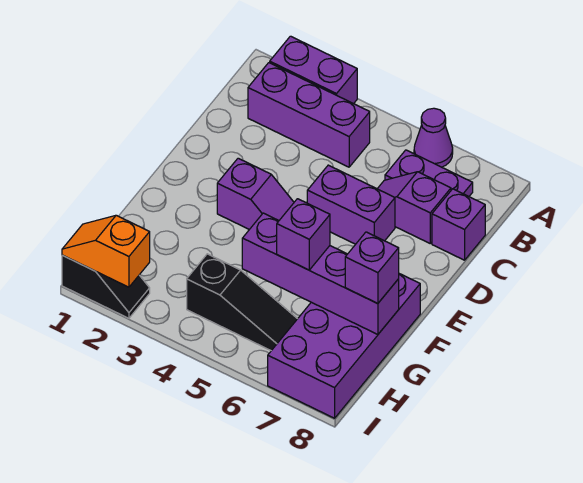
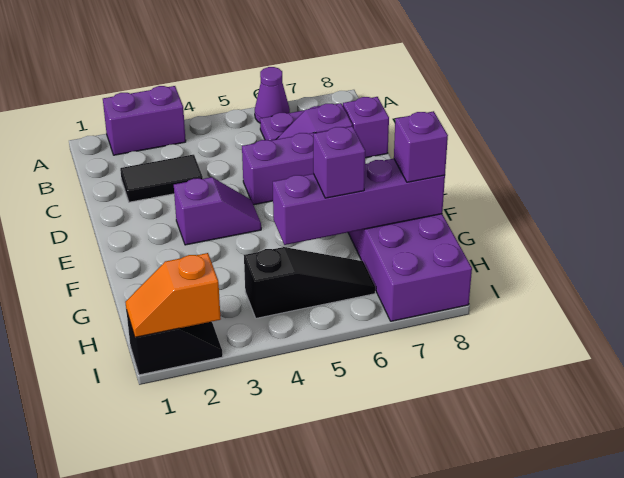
purple 1x3 brick [248,63,370,167] -> none
none -> black 1x2 tile [120,155,203,202]

